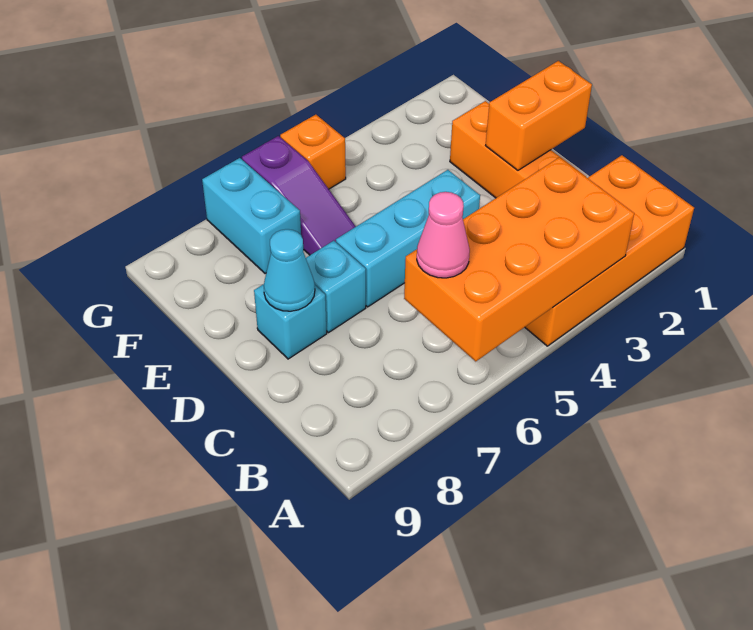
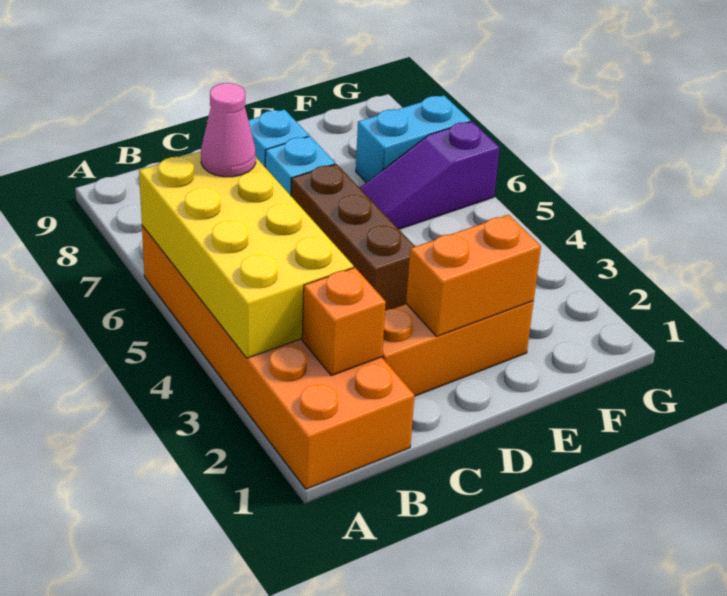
orange 2x4 brick [525,155,694,346] -> orange 2x6 brick [142,226,415,489]
orange 2x4 brick [404,157,634,361] -> yellow 2x4 brick [139,152,354,358]
orange 1x2 brick [486,61,592,170] -> orange 1x2 brick turned to [406,215,541,336]
cyan 1x3 brick [336,170,480,307] -> brown 1x3 brick [291,164,415,310]
cyan 1x1 cone [264,229,315,311] -> none
orange 1x1 brick [280,115,346,189] -> orange 1x1 brick moved to [302,268,386,376]

